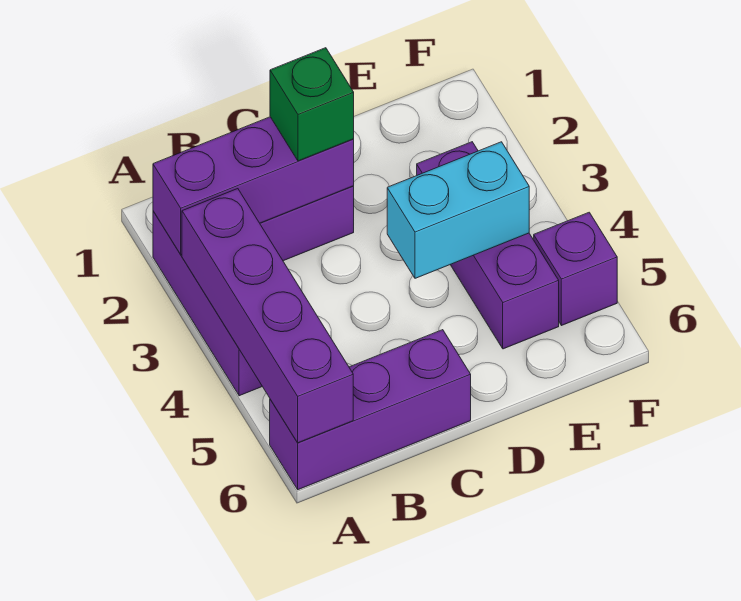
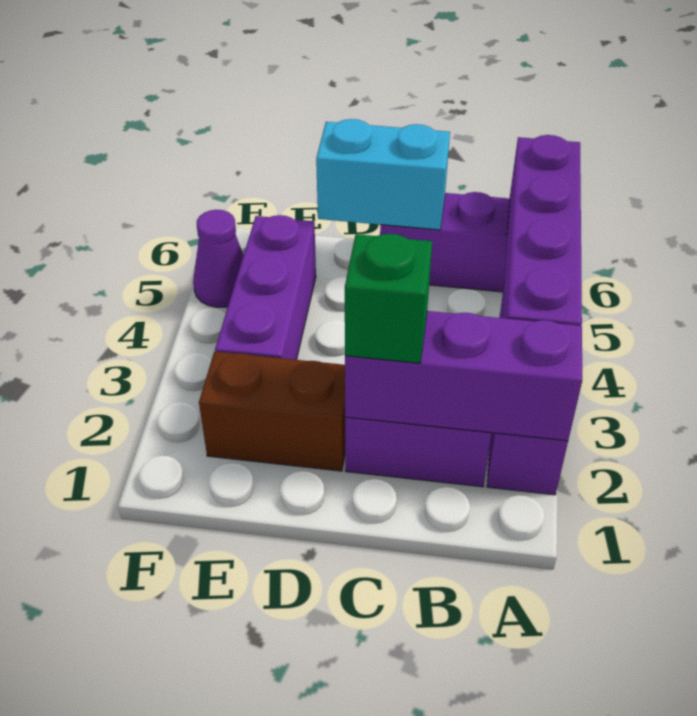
none -> brown 1x2 brick [199,351,345,471]
cyan 1x2 brick [387,142,529,278] -> cyan 1x2 brick moved to [316,119,450,230]
purple 1x1 brick [534,212,617,326] -> purple 1x1 cone [193,210,244,307]

